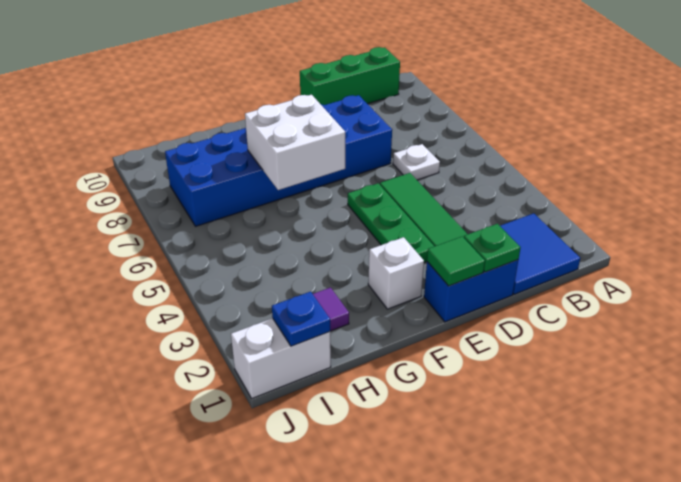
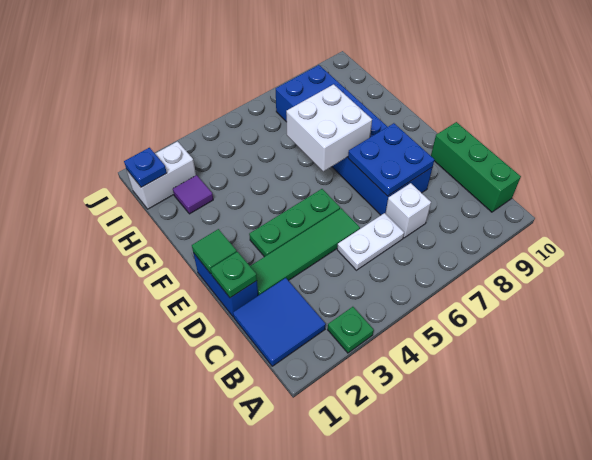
none -> green 1x1 plate [328,307,374,353]
white 1x1 plate [393,144,440,180] -> white 1x2 plate [337,213,404,270]
none -> blue 2x2 plate [348,123,434,196]
white 1x1 brick [368,237,424,309] -> white 1x1 brick moved to [385,183,431,238]
white 1x2 brick [231,318,331,398] -> white 1x2 brick turned to [127,142,196,209]

